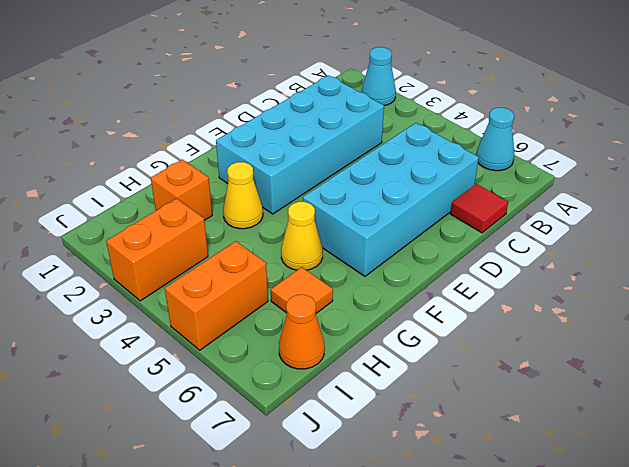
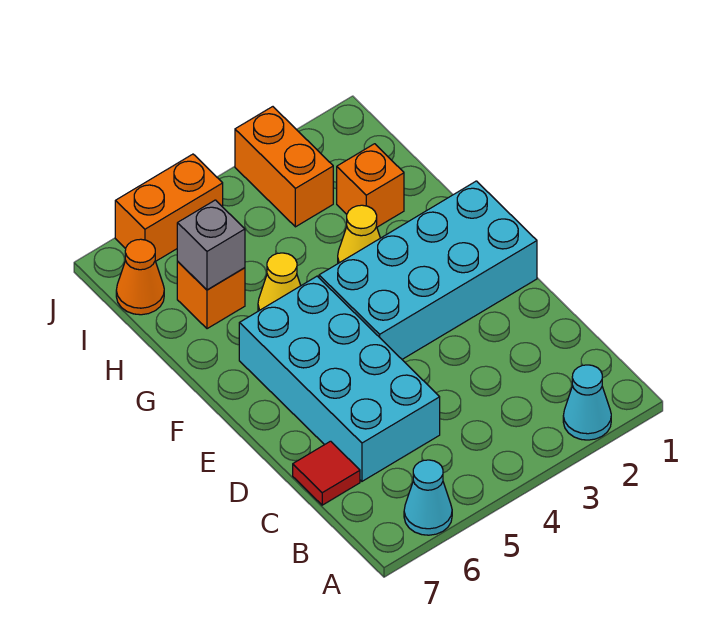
cyan 2x4 brick [216,75,384,214] -> cyan 2x4 brick turned to [319,181,537,359]
orange 1x1 tile [271,267,333,313] -> orange 1x1 brick [177,262,245,329]
none -> grey 1x1 brick [177,200,245,290]
orange 1x2 brick [165,241,268,350] -> orange 1x2 brick turned to [115,154,223,261]

